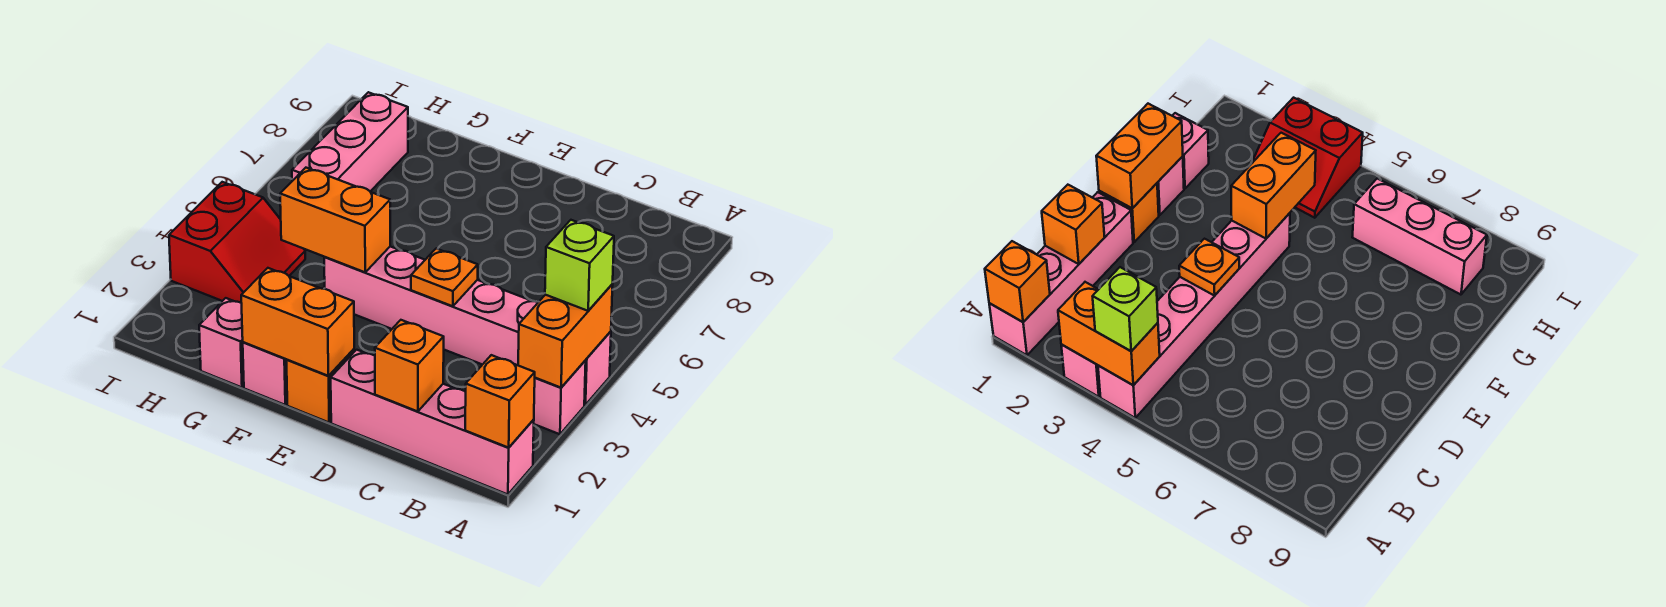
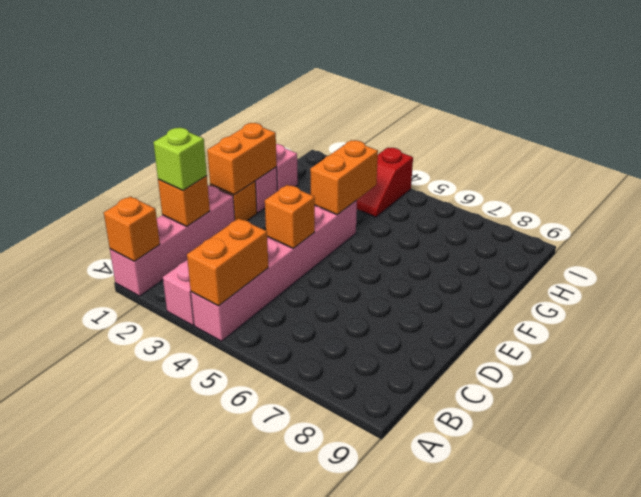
orange 1x2 brick [518,284,613,388] -> orange 1x2 brick turned to [187,218,268,306]
lime 1x1 brick [545,220,614,311] -> lime 1x1 brick moved to [153,128,207,191]
orange 1x1 plate [411,249,478,306] -> orange 1x1 brick [265,185,315,248]
red 2x2 slope [169,182,305,303] -> red 1x2 slope [356,148,413,217]
pink 1x3 brick [292,92,408,191] -> none

